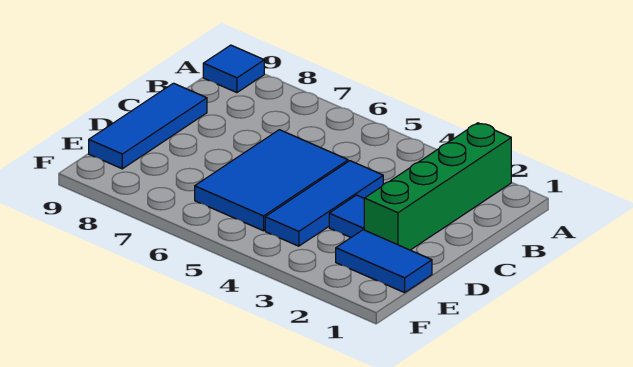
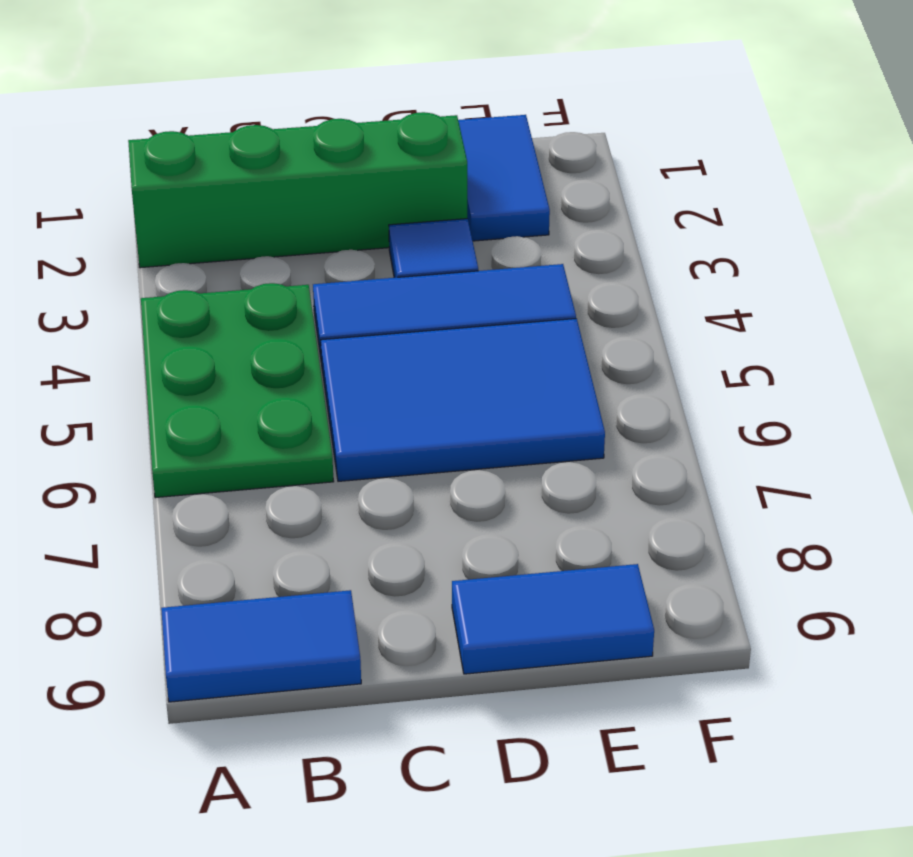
none -> green 2x3 plate [141,283,334,498]
blue 1x1 tile [203,45,264,93] -> blue 1x2 tile [161,590,361,702]
blue 1x3 tile [89,83,207,169] -> blue 1x2 tile [452,564,654,674]

